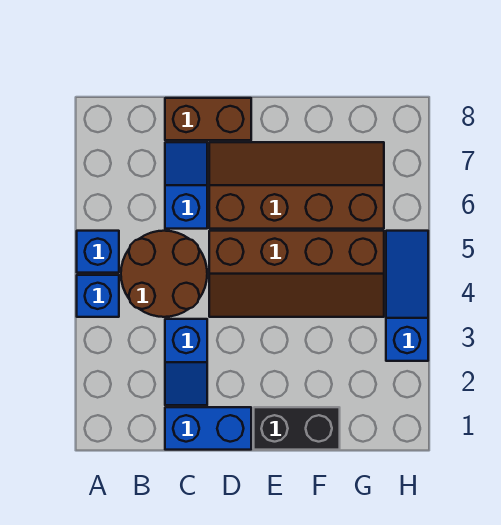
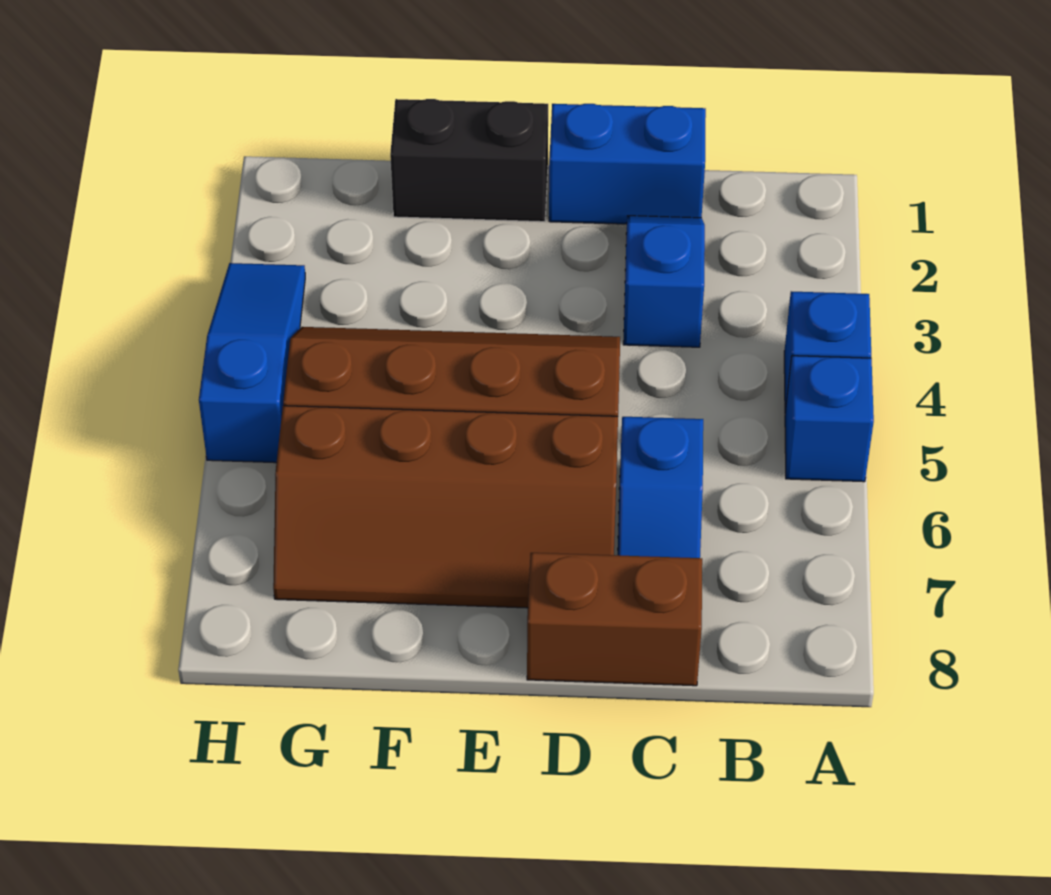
brown 2x2 round brick [121,231,207,317] -> none
blue 1x3 slope [386,231,428,361] -> blue 1x3 slope turned to [199,263,305,463]

